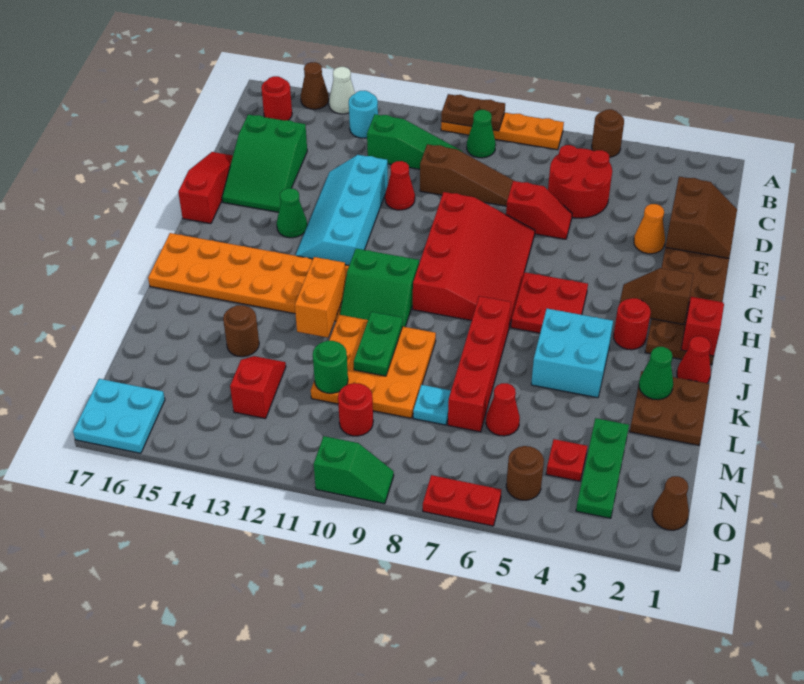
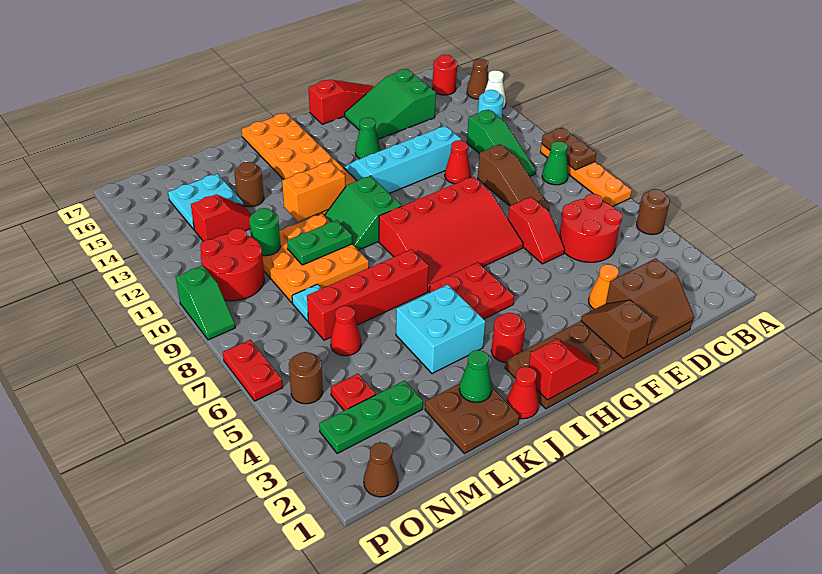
brown 1x2 slope [619,268,693,324] -> brown 1x2 slope moved to [581,300,653,359]
red 1x1 round brick [338,383,373,436] -> red 2x2 round brick [200,228,264,301]
cyan 2x2 plate [73,379,165,453] -> cyan 2x2 plate moved to [168,174,244,230]

